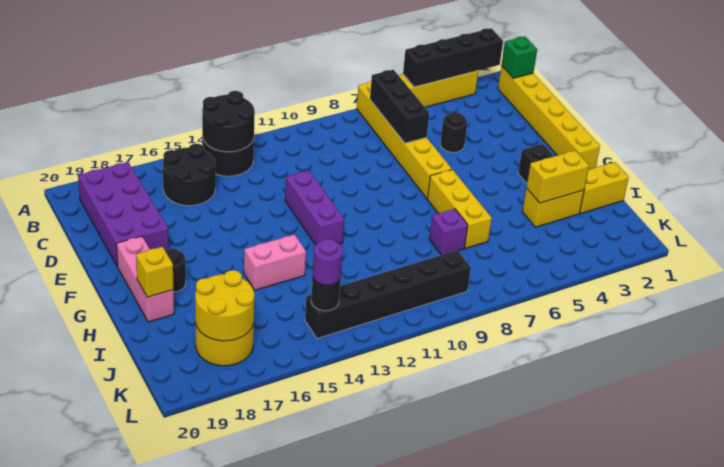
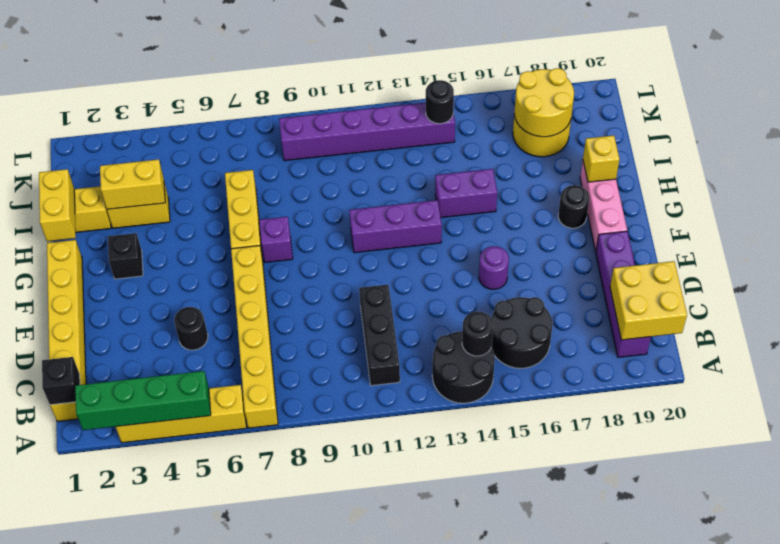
black 1x4 brick [403,28,503,87] -> green 1x4 brick [75,371,211,430]
black 2x2 round brick [202,91,255,152] -> black 1x1 round brick [462,311,493,356]
green 1x1 brick [501,36,537,78] -> black 1x1 brick [42,357,80,405]
black 1x3 brick [370,70,429,143] -> black 1x3 brick moved to [359,285,400,386]
purple 2x4 brick [78,162,169,267] -> purple 1x4 brick [596,231,651,357]
none -> yellow 2x2 brick [610,261,687,340]
purple 1x3 brick [285,171,344,245] -> purple 1x3 brick turned to [349,200,442,253]
none -> yellow 1x2 brick [39,169,76,241]
pink 1x2 brick [244,235,306,290] -> purple 1x2 brick [435,169,497,218]
purple 1x1 brick [429,209,468,255] -> purple 1x1 brick moved to [259,217,293,262]
black 1x6 brick [305,250,471,338] -> purple 1x6 brick [279,103,455,161]
purple 1x1 round brick [313,239,343,285] -> purple 1x1 round brick moved to [479,246,509,289]

